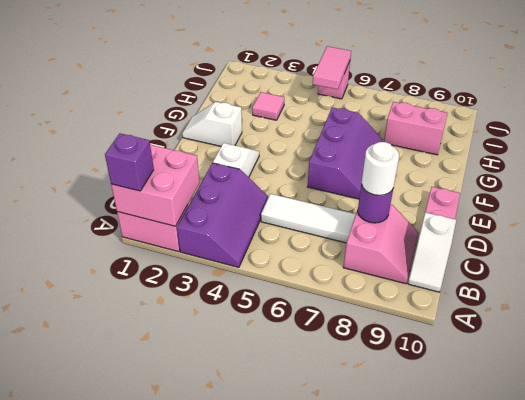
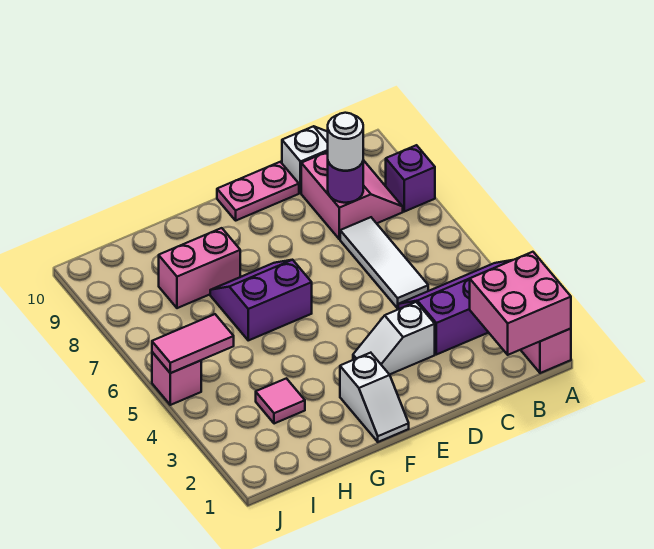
purple 1x1 brick [105,133,154,191] -> purple 1x1 brick moved to [386,145,435,212]
pink 2x2 slope [343,204,419,284] -> pink 2x2 slope turned to [301,152,403,239]
purple 2x3 slope [308,108,383,199] -> purple 2x2 slope [210,260,312,340]
pink 1x2 brick [384,102,448,155] -> pink 1x2 brick turned to [159,228,240,308]

